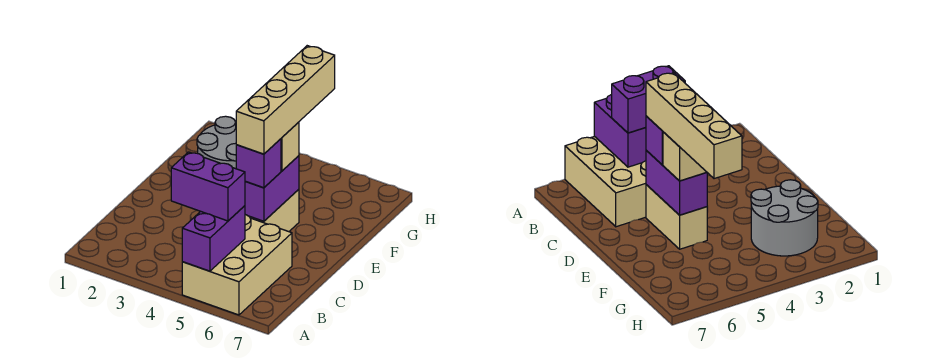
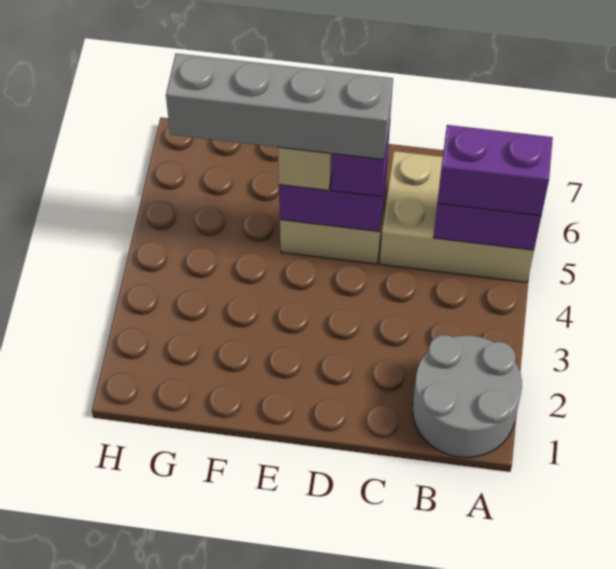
purple 1x2 brick [171,152,245,221] -> purple 1x2 brick turned to [437,125,553,216]
tan 1x4 brick [236,46,335,154] -> grey 1x4 brick [166,53,393,160]
grey 2x2 round brick [197,116,236,169] -> grey 2x2 round brick moved to [412,335,522,458]

